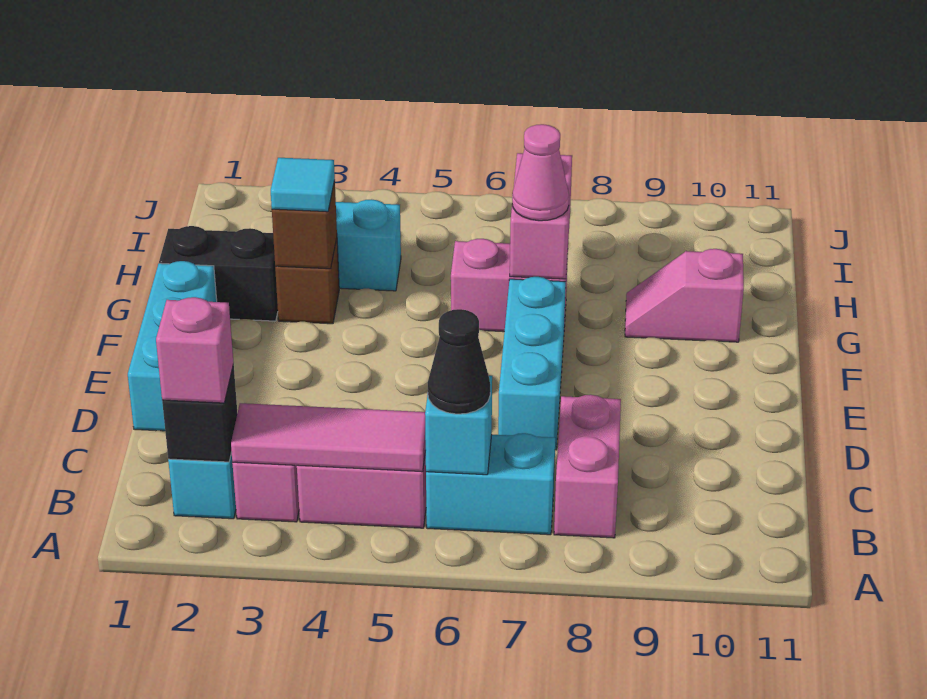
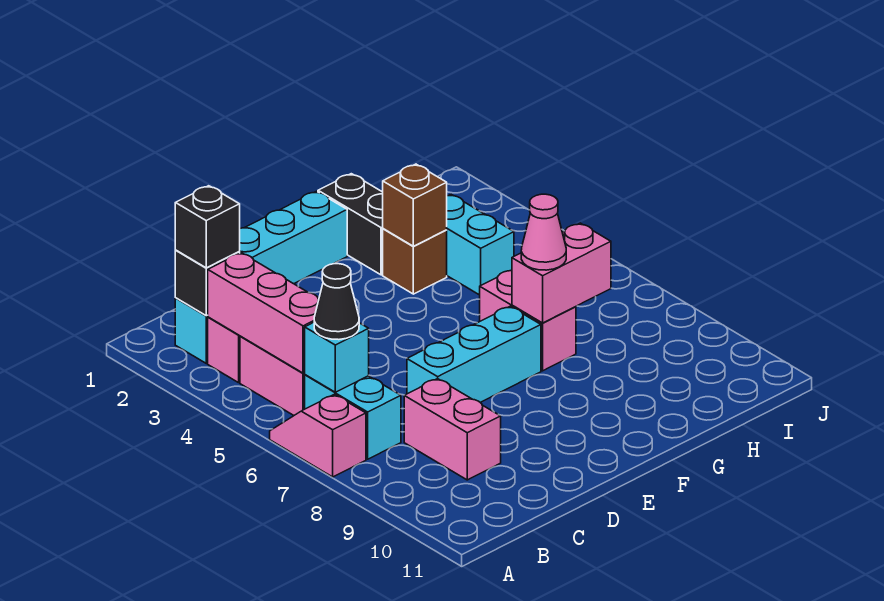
pink 1x1 brick [156,297,234,403] -> black 1x1 brick [175,186,240,268]
pink 1x3 tile [231,403,426,472] -> pink 1x3 brick [207,253,319,373]
pink 1x2 brick [554,395,621,538] -> pink 1x2 brick turned to [404,379,501,480]
cyan 1x1 tile [271,158,335,212] -> none
pink 1x2 slope [625,249,744,342] -> pink 1x2 slope moved to [270,394,366,477]

